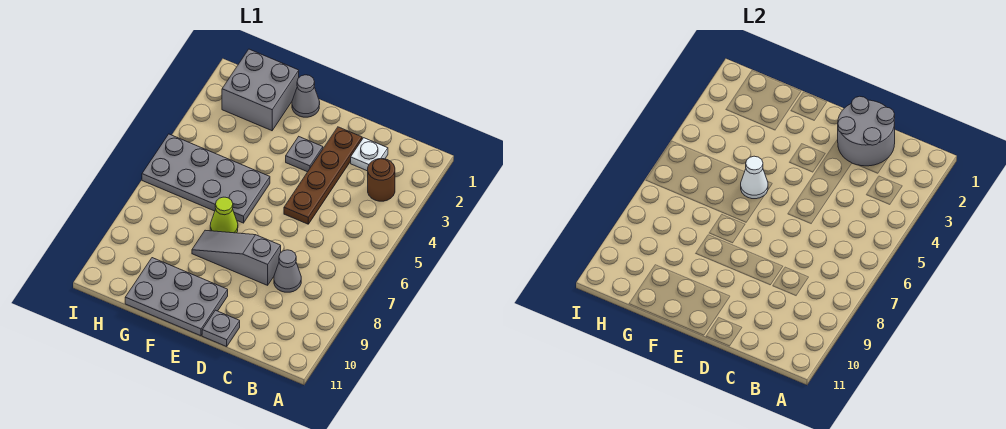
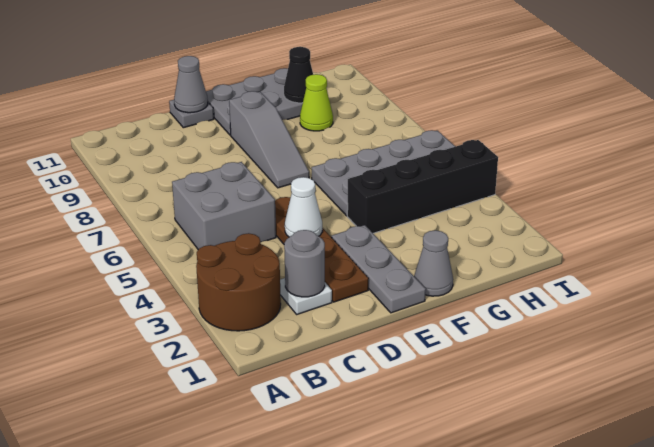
brown 1x1 round brick [368,159,395,201] -> brown 2x2 round brick [196,233,281,331]
grey 2x2 round brick [838,96,895,166] -> grey 1x1 round brick [284,230,325,297]
grey 1x1 cone [274,250,301,292] -> grey 1x1 cone moved to [174,56,208,113]
grey 1x3 slope [192,230,281,285] -> grey 1x3 slope turned to [229,91,309,188]
grey 1x1 plate [286,137,323,172] -> grey 1x3 plate [332,225,426,313]
none -> black 1x4 brick [347,140,498,233]
white 1x1 cone [741,156,768,199] -> white 1x1 cone moved to [285,177,322,237]
lime 1x1 cone [210,197,238,233] -> lime 1x1 cone moved to [300,74,333,131]
grey 2x2 brick [222,49,299,131] -> grey 2x2 brick moved to [172,162,276,249]
none -> black 1x1 cone [284,47,313,103]

